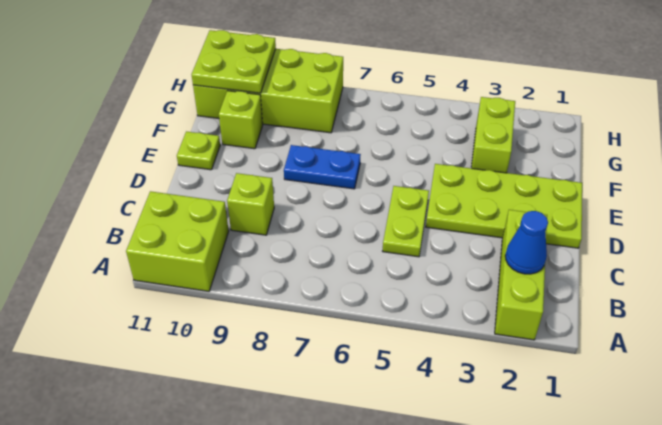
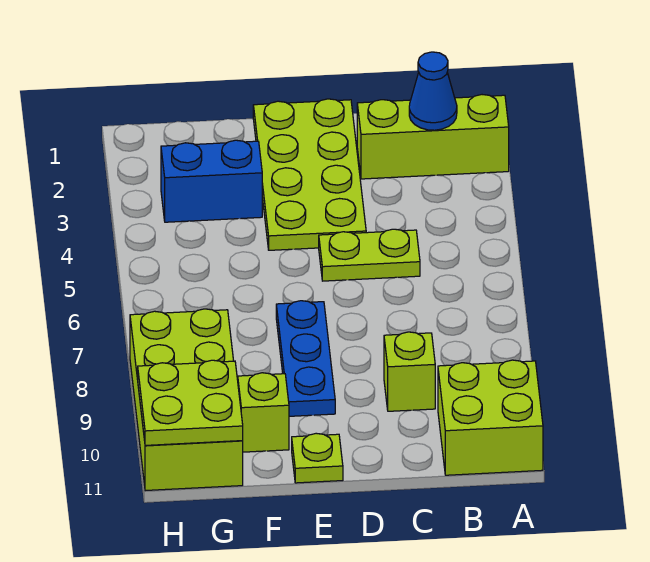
blue 1x2 plate [284,145,361,189] -> blue 1x3 plate [276,301,335,416]
lime 1x2 brick [471,97,515,173] -> blue 1x2 brick [161,140,262,222]

